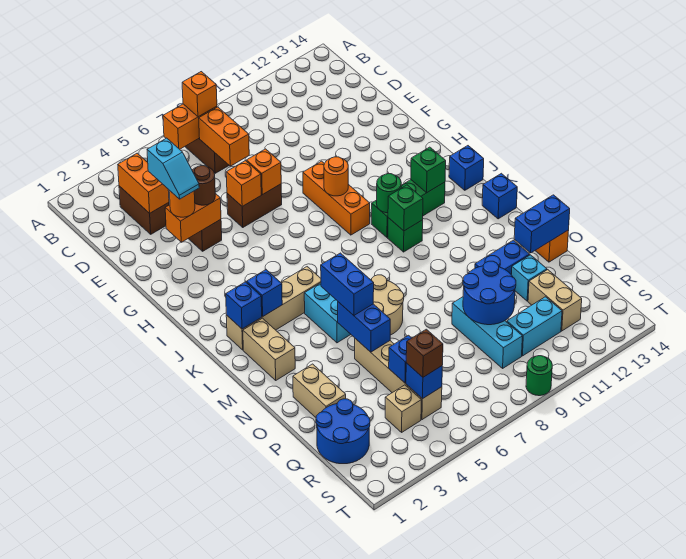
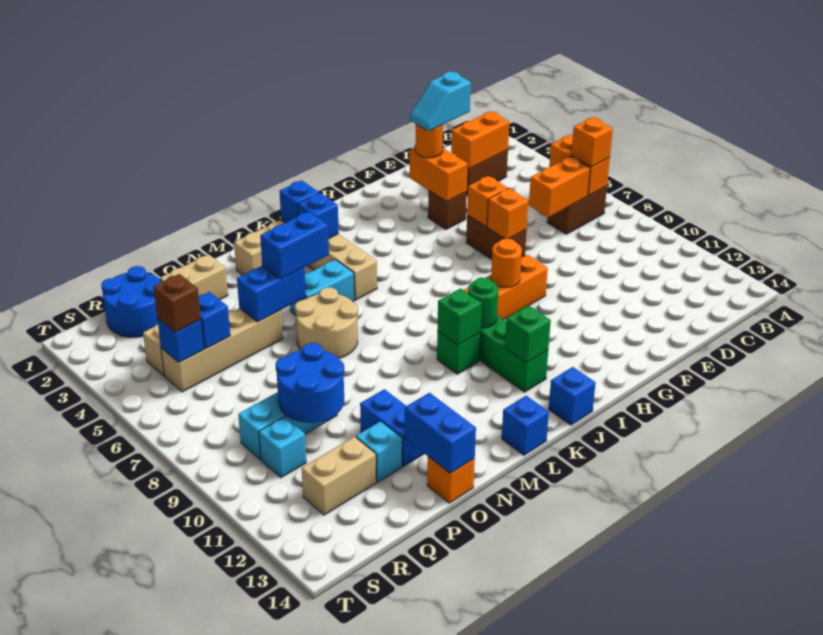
brown 1x1 round brick [192,166,215,205] -> none
cyan 1x2 brick [507,297,562,356] -> cyan 1x1 brick [259,417,306,478]
green 1x1 round brick [526,356,552,396] -> none

